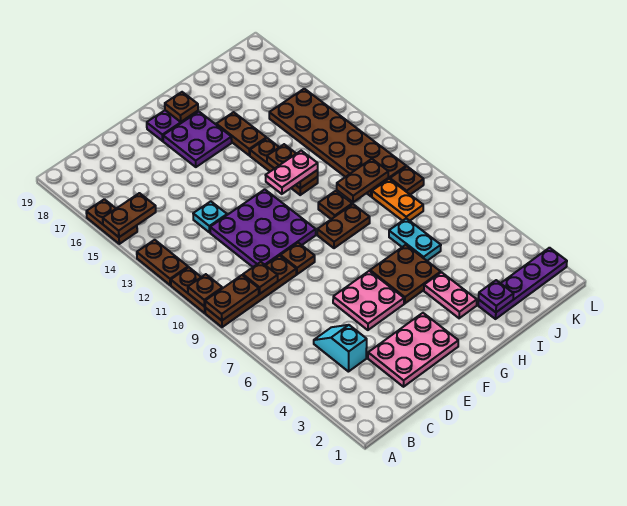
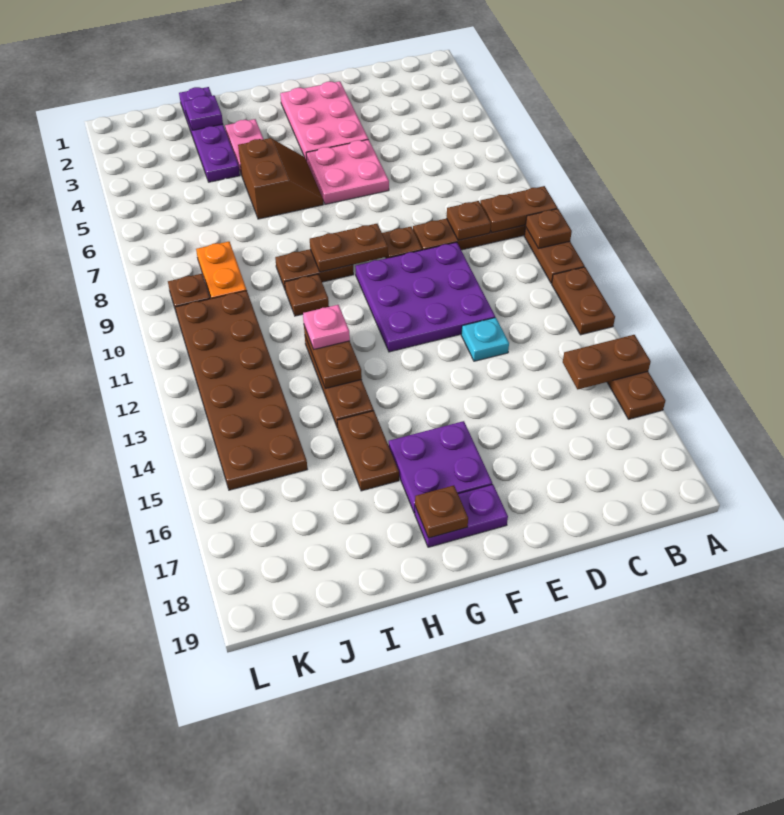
cyan 1x2 slope [314,325,367,372] -> none
pink 2x3 plate [368,313,458,387] -> pink 2x3 plate turned to [280,81,368,161]
brown 2x2 plate [370,245,441,303] -> brown 2x2 slope [238,138,323,219]
pink 1x2 plate [266,151,318,194] -> pink 1x1 plate [303,305,350,349]
purple 1x4 plate [478,248,567,319] -> purple 1x4 plate turned to [179,87,240,182]
cyan 1x2 plate [389,218,441,261] -> none
brown 1x2 plate [337,159,388,202] -> brown 1x2 plate moved to [310,224,388,272]

